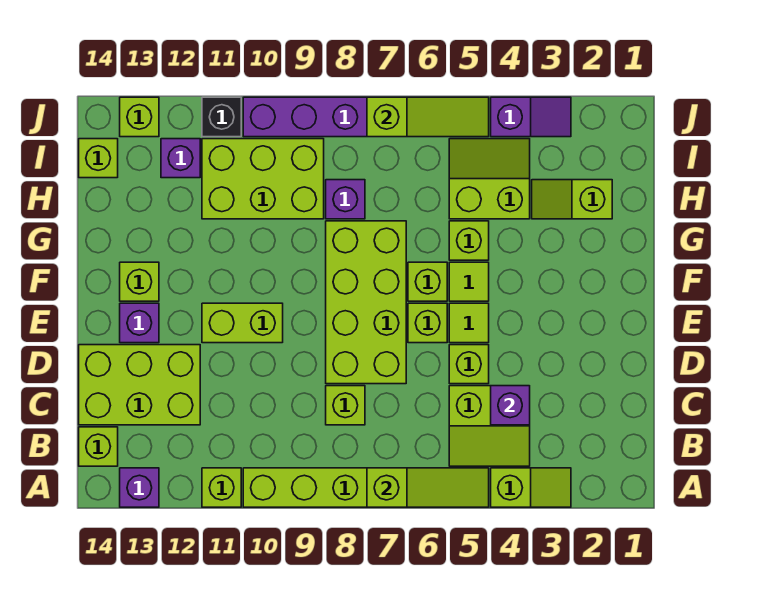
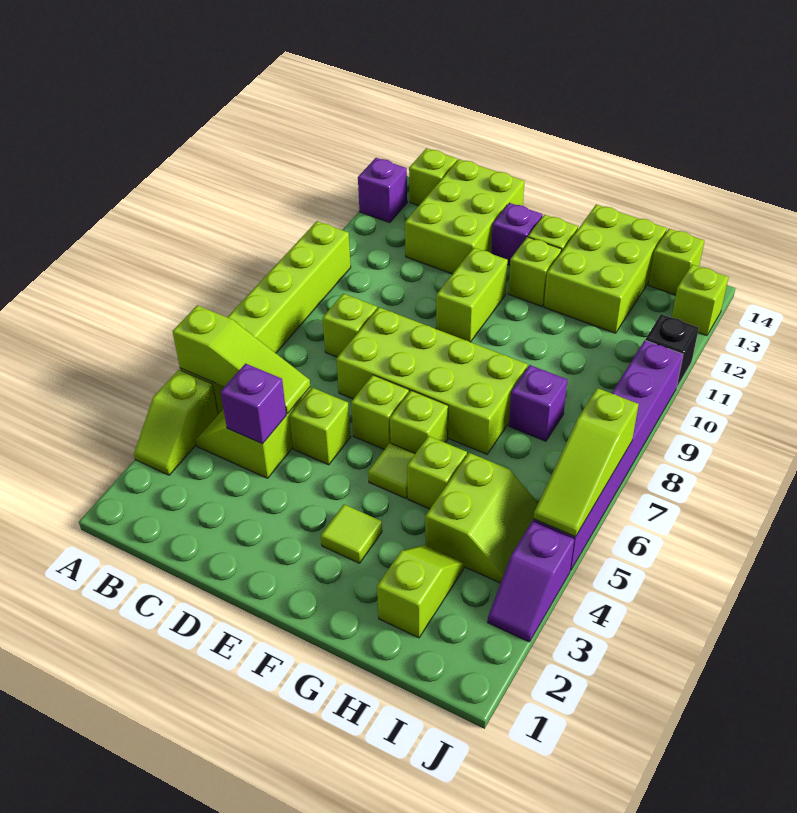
lime 1x3 slope [367,468,489,507] -> lime 1x3 slope turned to [173,305,310,414]
lime 1x1 brick [202,468,241,507] -> lime 1x1 brick moved to [508,237,562,306]
lime 1x1 tile [449,303,489,343] -> lime 1x1 tile moved to [321,505,382,563]
lime 2x3 brick [202,139,324,219] -> lime 2x3 brick moved to [544,205,667,333]
purple 1x1 brick [161,139,200,178] -> none

